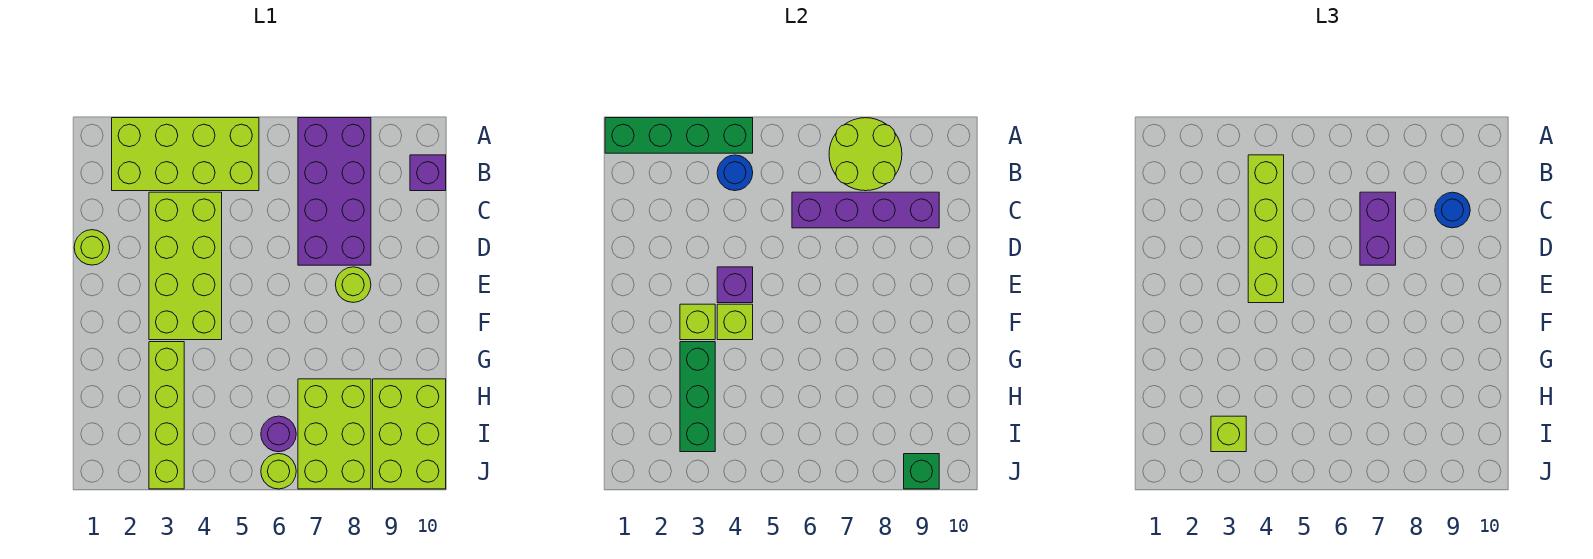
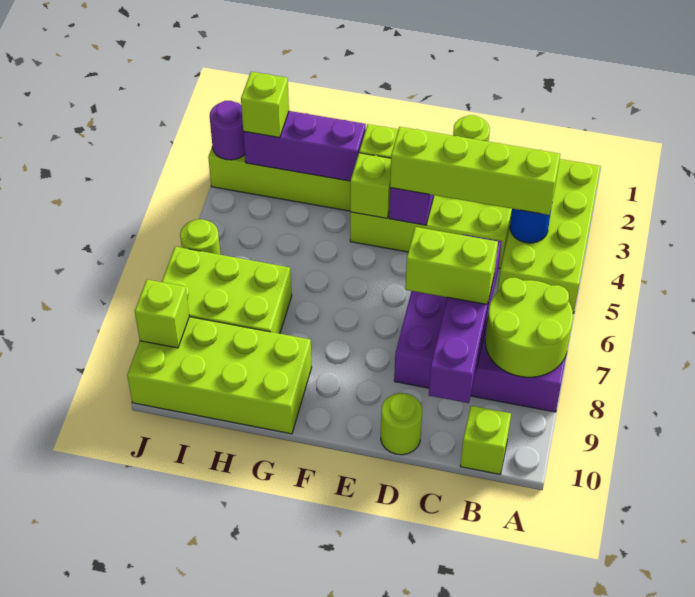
green 1x4 brick [605,118,753,153] -> none
purple 1x1 brick [410,155,446,191] -> lime 1x1 brick [460,406,511,474]
purple 1x2 brick [1360,192,1396,265] -> lime 1x2 brick [405,227,498,305]
blue 1x1 round brick [1435,192,1470,228] -> none
lime 1x1 round brick [335,267,371,302] -> lime 1x1 round brick moved to [381,393,422,455]
green 1x3 brick [680,342,715,452] -> purple 1x3 brick [243,111,366,181]
lime 2x3 brick [373,379,446,489] -> lime 2x4 brick [127,317,312,434]
purple 1x1 round brick [261,416,296,452] -> purple 1x1 round brick moved to [210,101,245,160]
green 1x1 brick [904,454,939,489] -> lime 1x1 brick [135,280,189,348]

